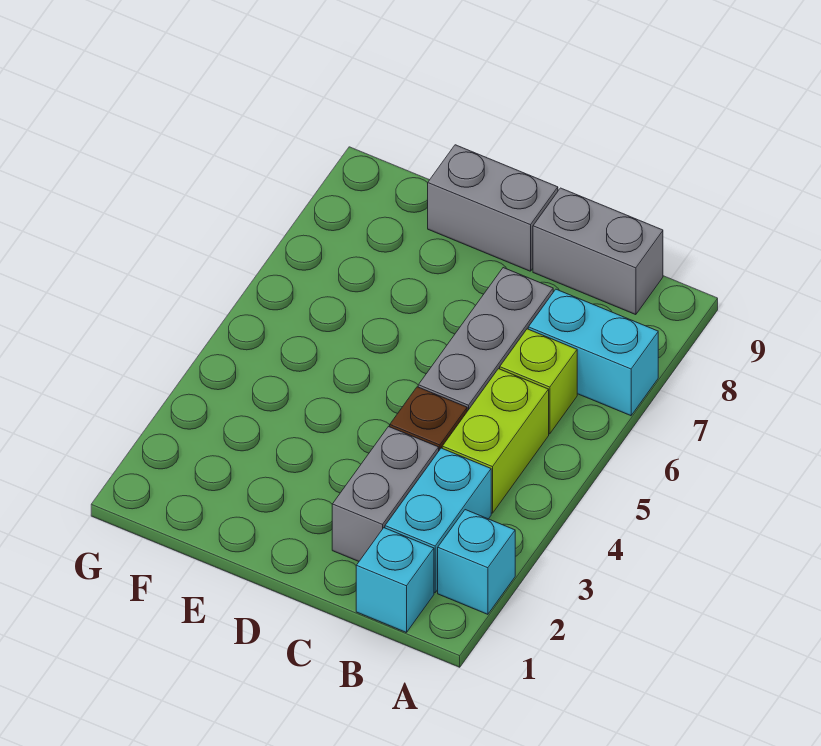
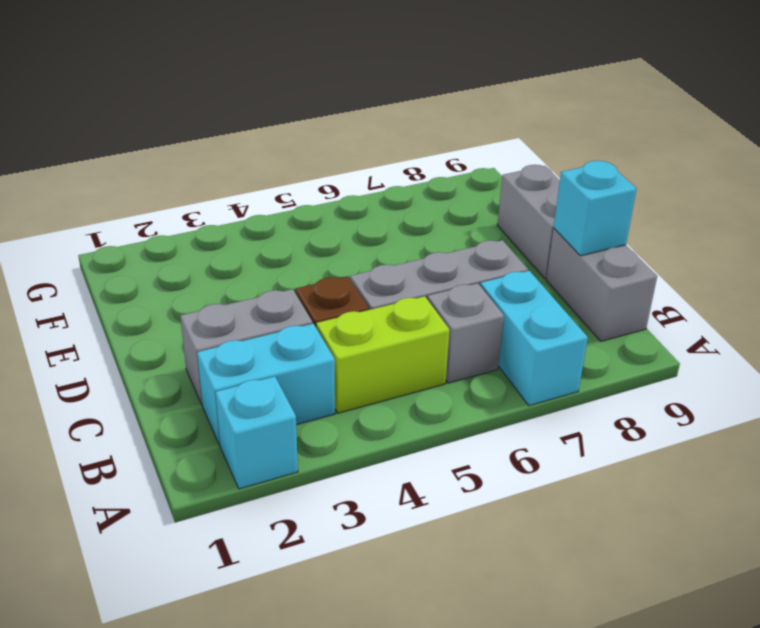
cyan 1x1 brick [356,528,434,633] -> cyan 1x1 brick moved to [554,161,637,256]
lime 1x1 brick [500,329,577,434] -> grey 1x1 brick [427,283,504,383]

